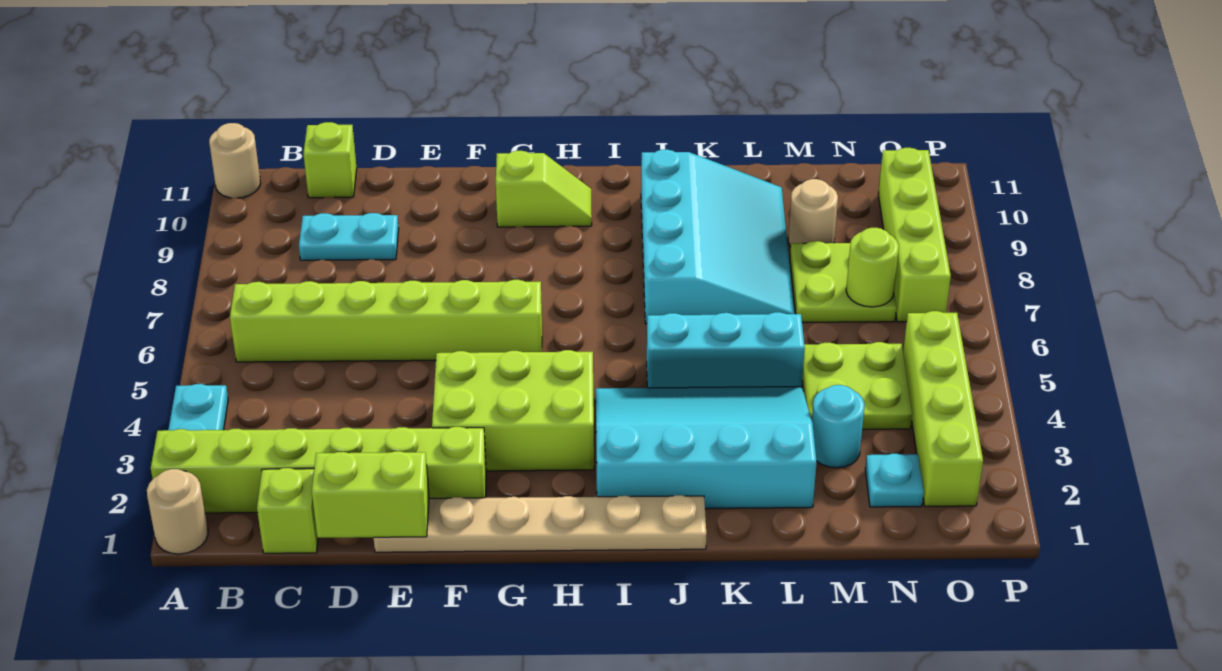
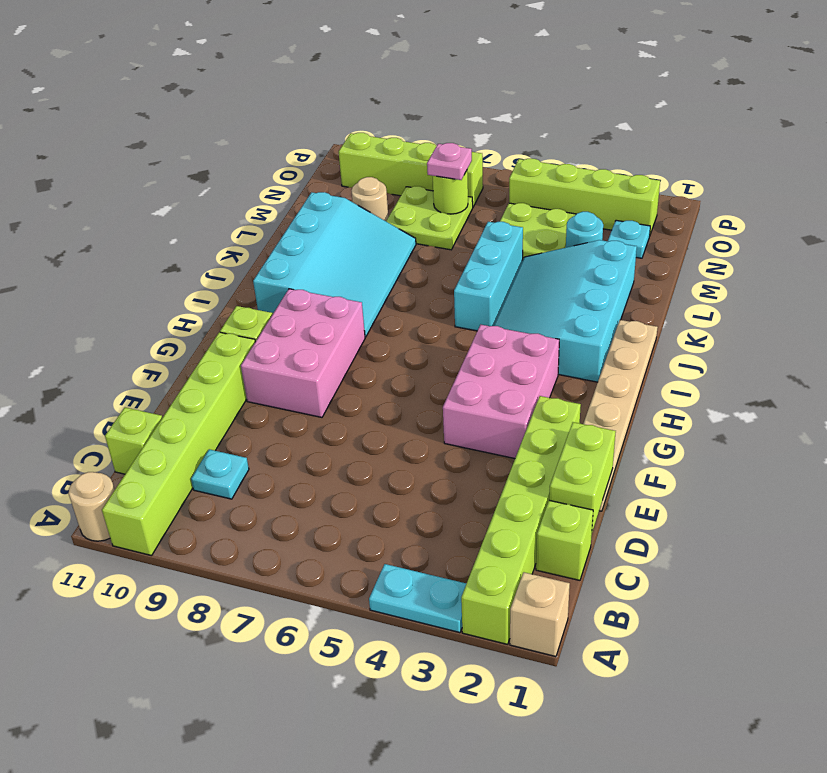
tan 1x1 round brick [147,469,208,554] -> tan 1x1 brick [510,572,570,657]
lime 1x6 brick [230,280,542,362] -> lime 1x6 brick moved to [102,332,255,556]
cyan 1x2 plate [299,213,399,260] -> cyan 1x1 plate [191,449,249,499]
lime 2x3 brick [432,350,594,471] -> pink 2x3 brick [443,325,559,458]
none -> pink 2x3 brick [241,289,365,417]
cyan 3x4 slope [641,149,795,324] -> cyan 3x4 slope turned to [253,192,416,337]
none -> pink 1x1 plate [427,143,472,180]

